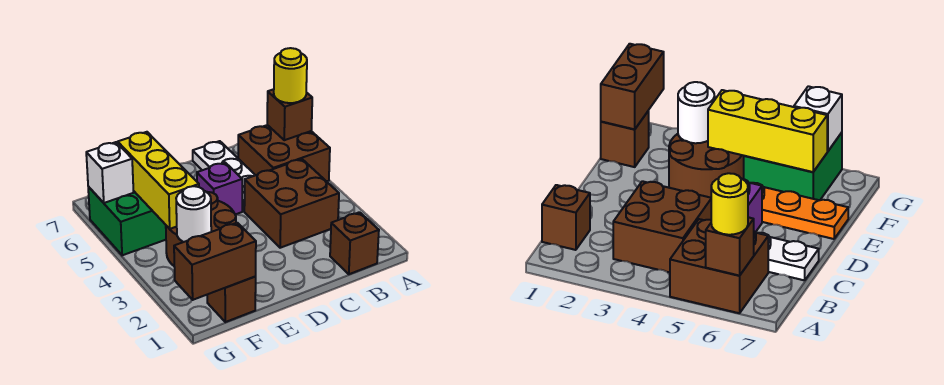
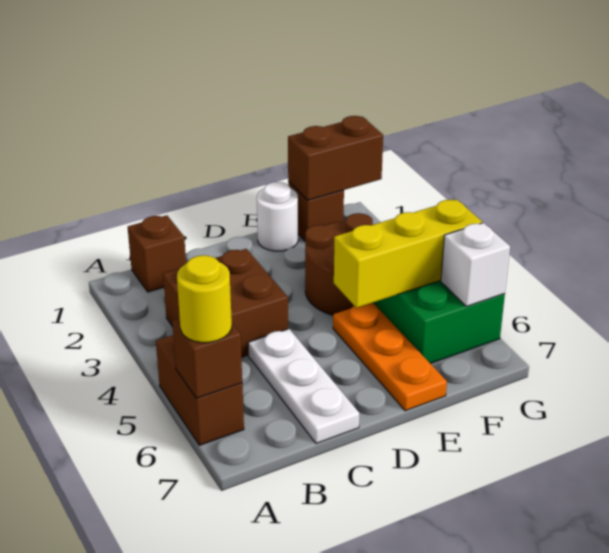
brown 2x2 brick [238,125,330,181] -> brown 1x2 brick [156,335,244,445]
purple 1x1 brick [197,163,242,214] -> none
white 1x1 round brick [176,186,211,242] -> white 1x1 round brick moved to [257,182,298,251]
yellow 1x3 brick [118,132,199,229] -> yellow 1x3 brick turned to [334,199,482,308]

